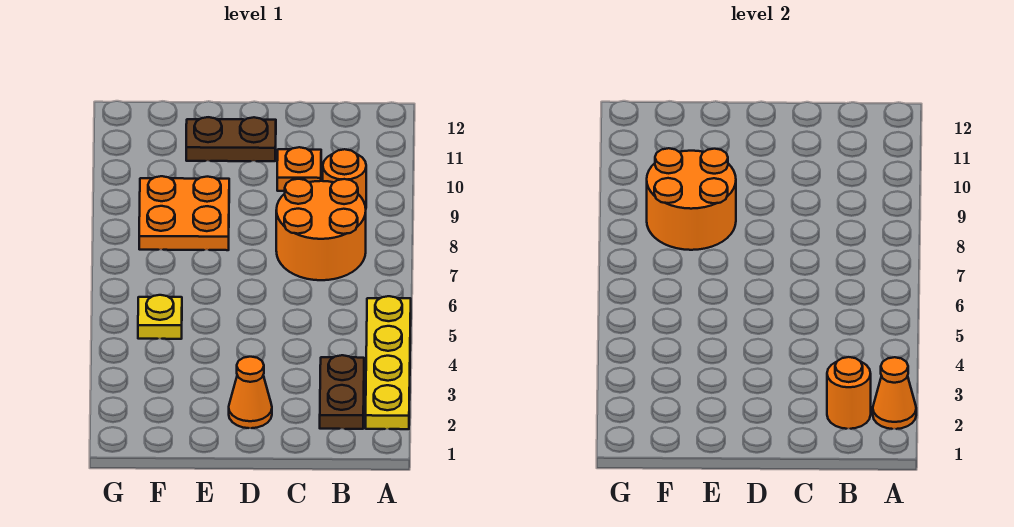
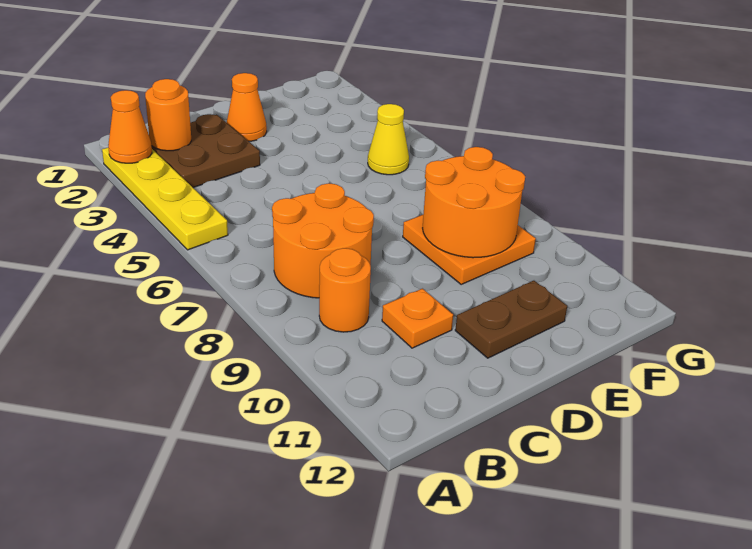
brown 1x2 plate [320,355,364,429] -> brown 2x2 plate [152,114,260,188]
yellow 1x1 plate [138,295,182,339] -> yellow 1x1 cone [368,104,409,175]

